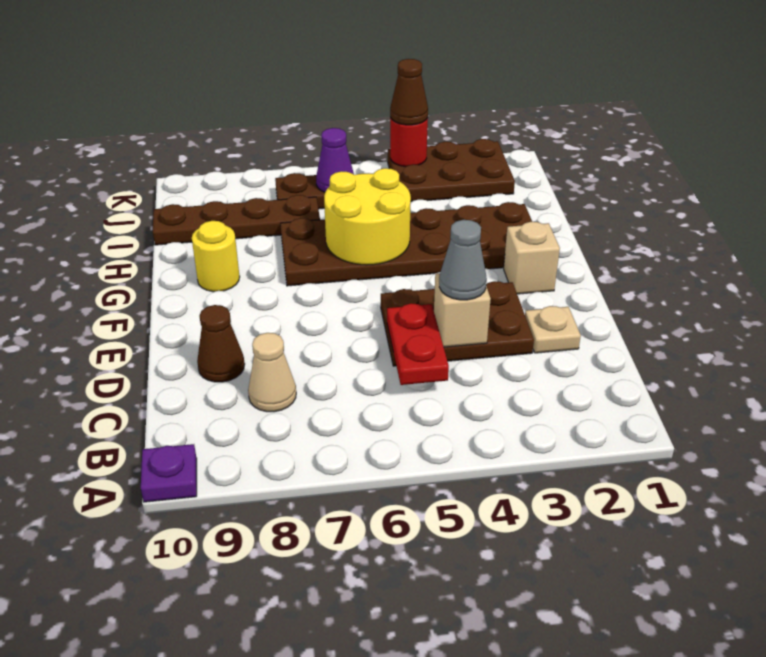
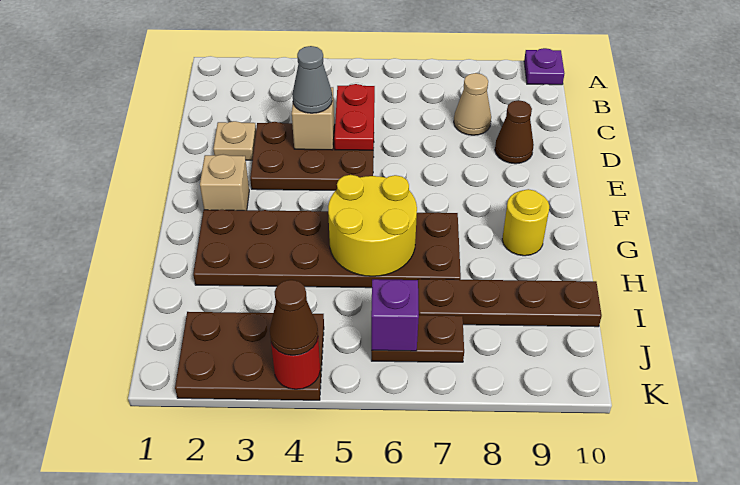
purple 1x1 cone [316,128,354,192] -> purple 1x1 brick [371,279,419,351]

